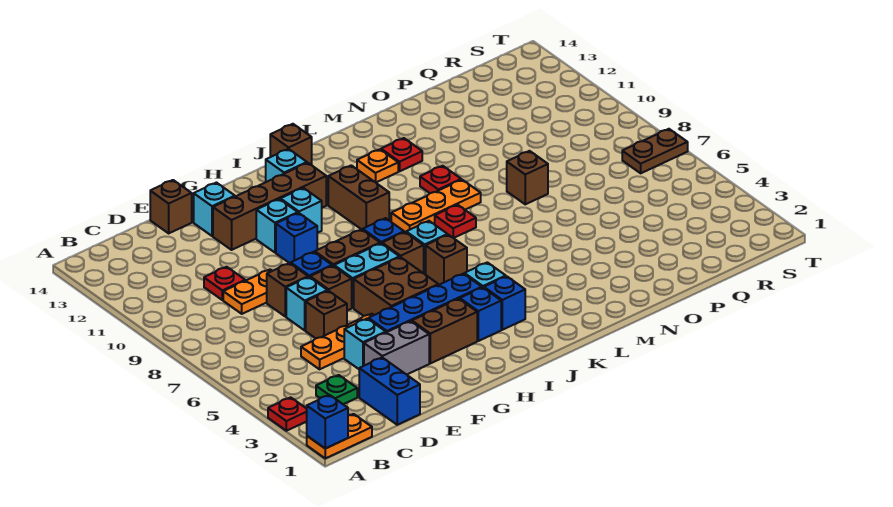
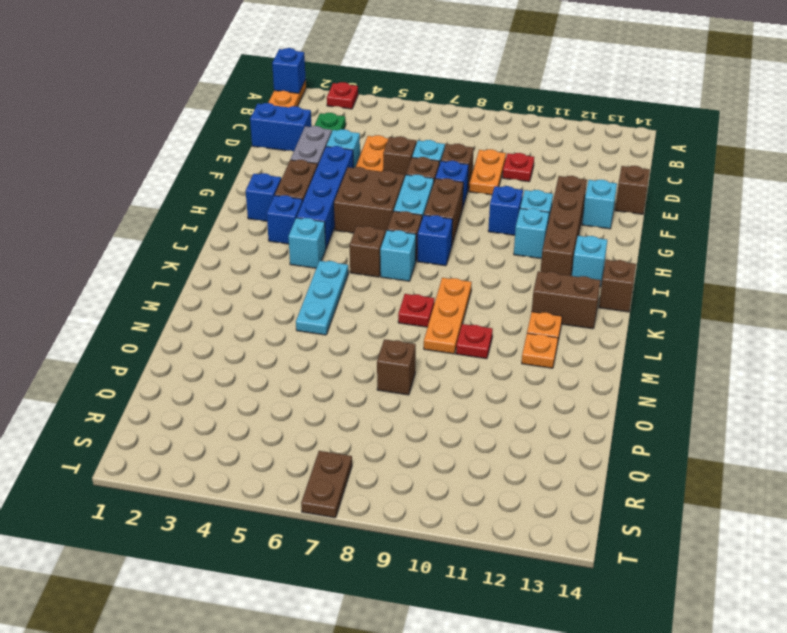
blue 1x1 brick [484,276,525,330] -> blue 1x1 brick moved to [246,173,281,221]
brown 1x2 brick [328,165,389,230] -> brown 1x2 brick moved to [532,271,601,329]
none -> cyan 1x3 plate [296,261,348,335]
red 1x1 plate [381,138,422,171] -> orange 1x1 plate [522,333,558,368]

